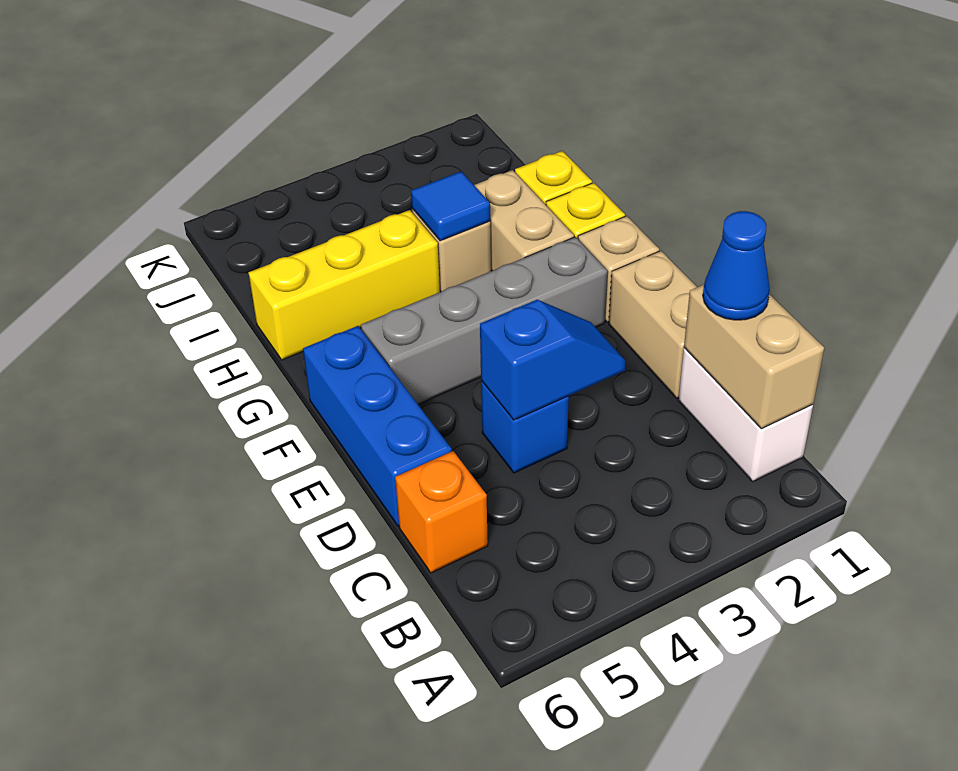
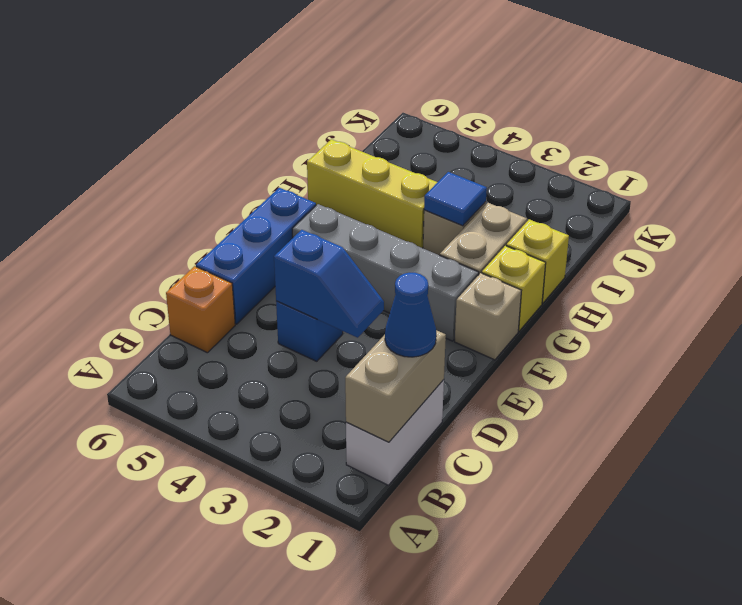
tan 1x2 brick [609,251,697,398] -> none

